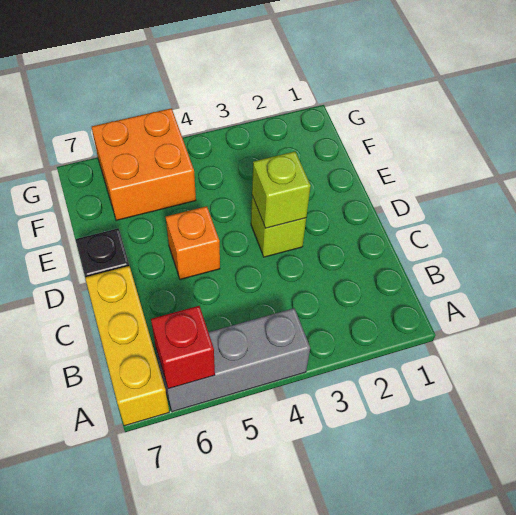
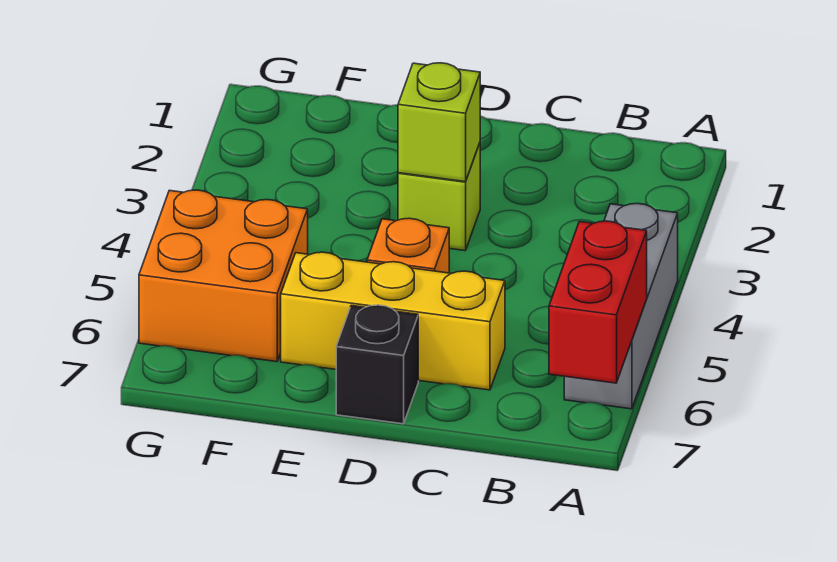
red 1x1 brick [151,306,215,389] -> red 1x2 brick [549,221,647,383]
yellow 1x3 brick [85,266,169,426] -> yellow 1x3 brick moved to [281,252,505,390]

